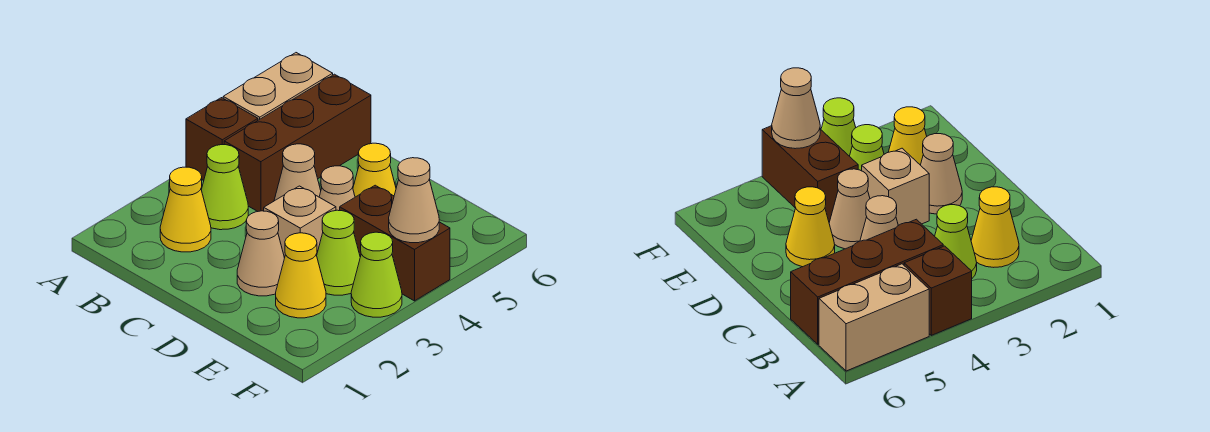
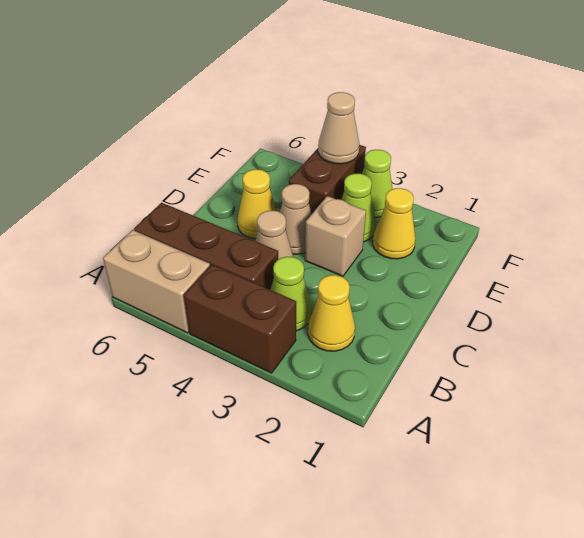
brown 1x1 brick [186,98,258,181] -> brown 1x2 brick [184,265,296,373]
tan 1x1 cone [237,211,284,296] -> none

